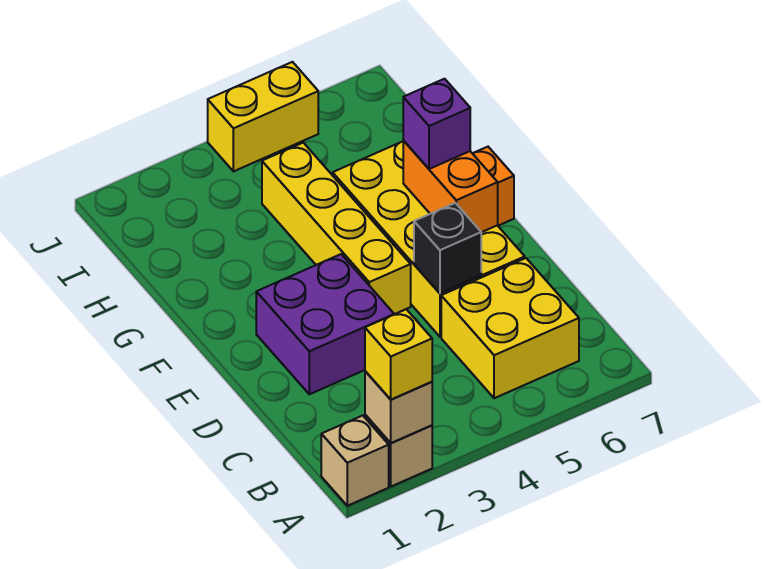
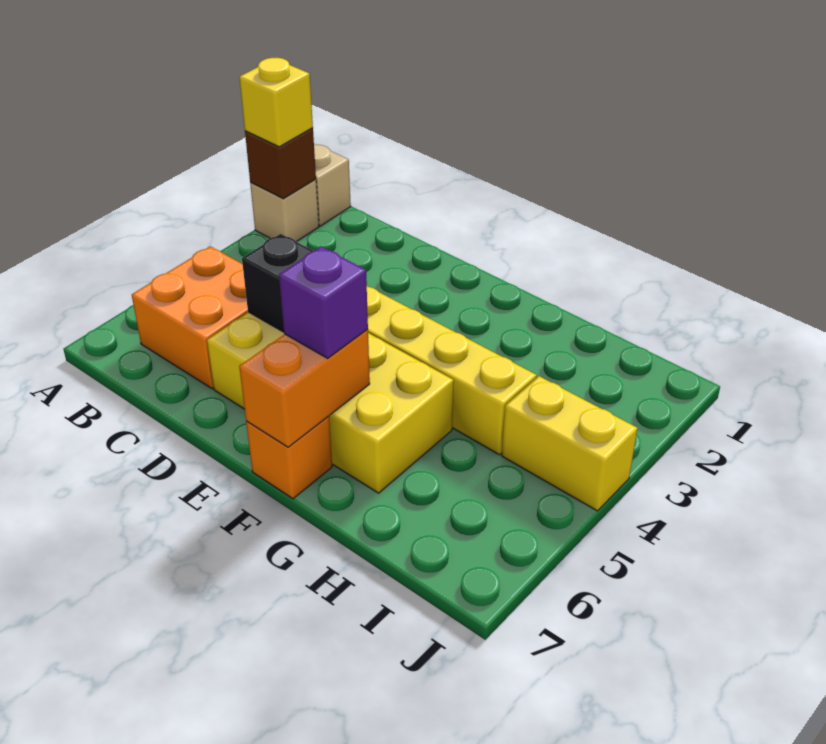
tan 1x1 brick [365,371,432,443] -> brown 1x1 brick [245,128,316,199]
yellow 2x2 brick [441,258,579,398] -> orange 2x2 brick [132,246,248,389]
purple 2x2 brick [256,254,394,394] -> none
orange 1x2 brick [403,141,498,232] -> orange 1x2 brick turned to [239,329,370,447]
yellow 1x2 brick [208,62,318,171] -> yellow 1x2 brick turned to [502,376,638,511]

